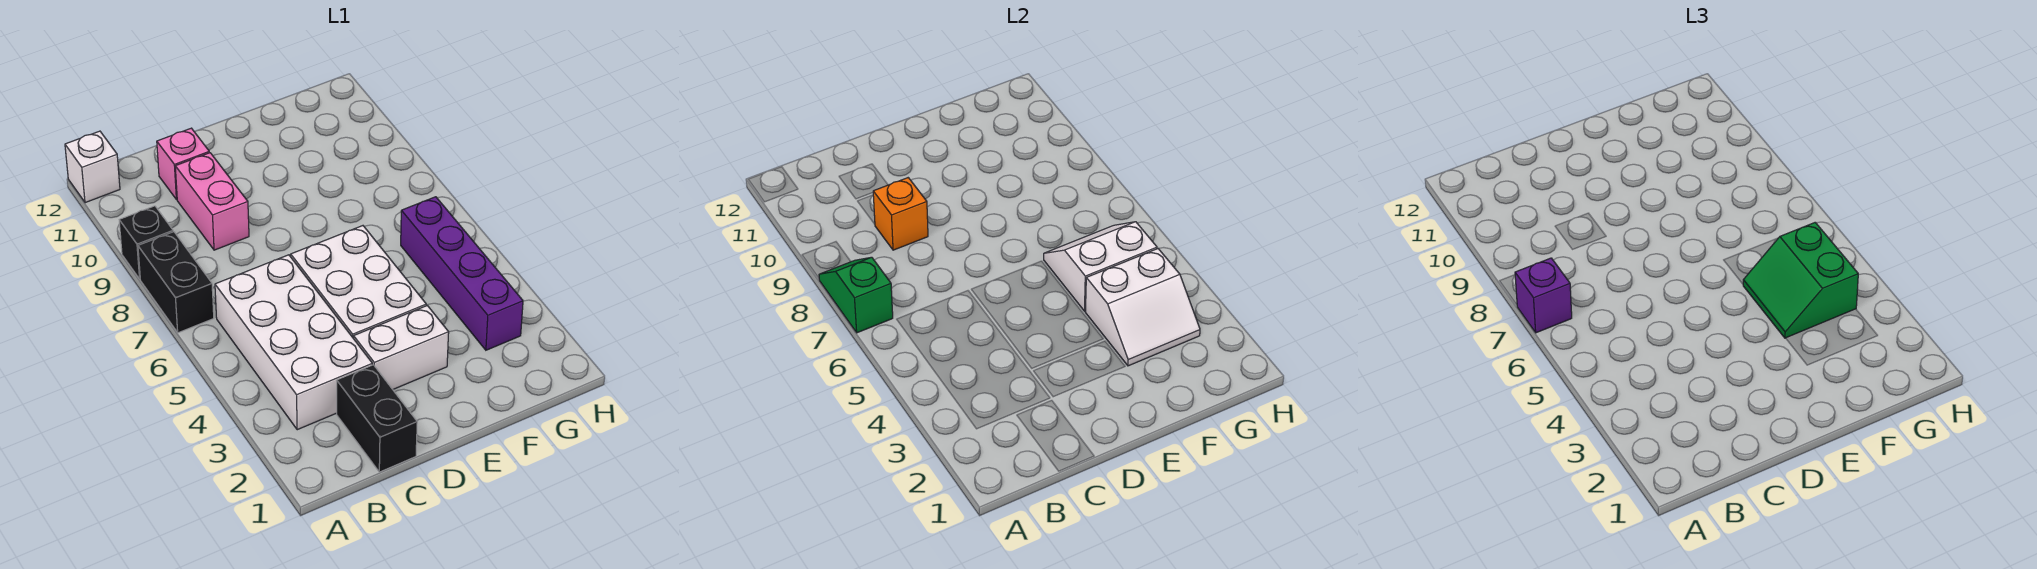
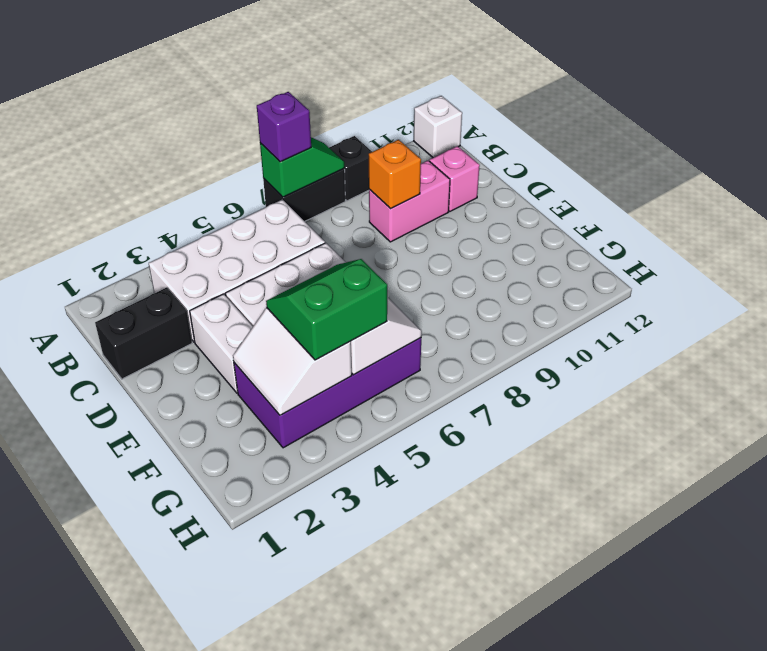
purple 1x4 brick [401,197,523,350] -> purple 2x4 brick [234,338,421,448]

